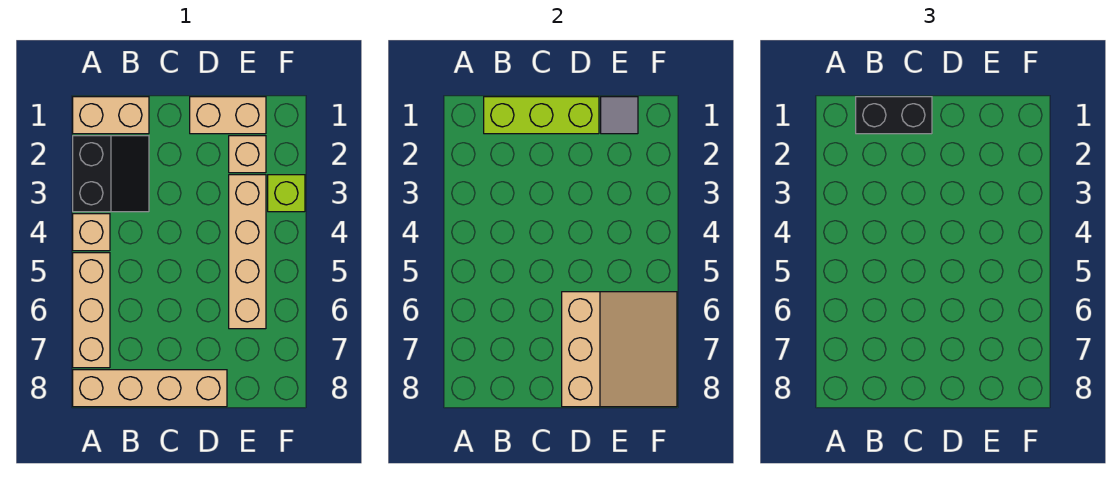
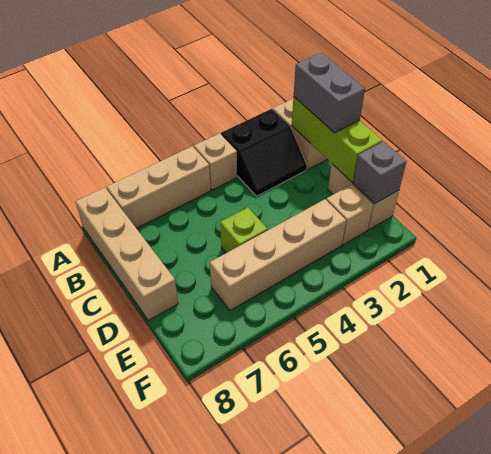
black 1x2 brick [856,97,932,134] -> grey 1x2 brick [294,53,365,133]
tan 3x3 slope [562,292,677,407] -> none
grey 1x1 tile [601,97,638,134] -> grey 1x1 brick [353,141,407,204]
lime 1x1 brick [268,175,305,212] -> lime 1x1 brick moved to [220,208,268,253]

